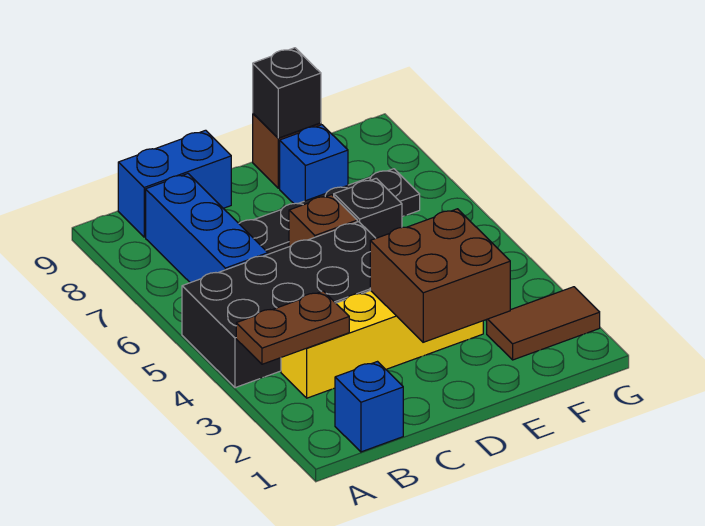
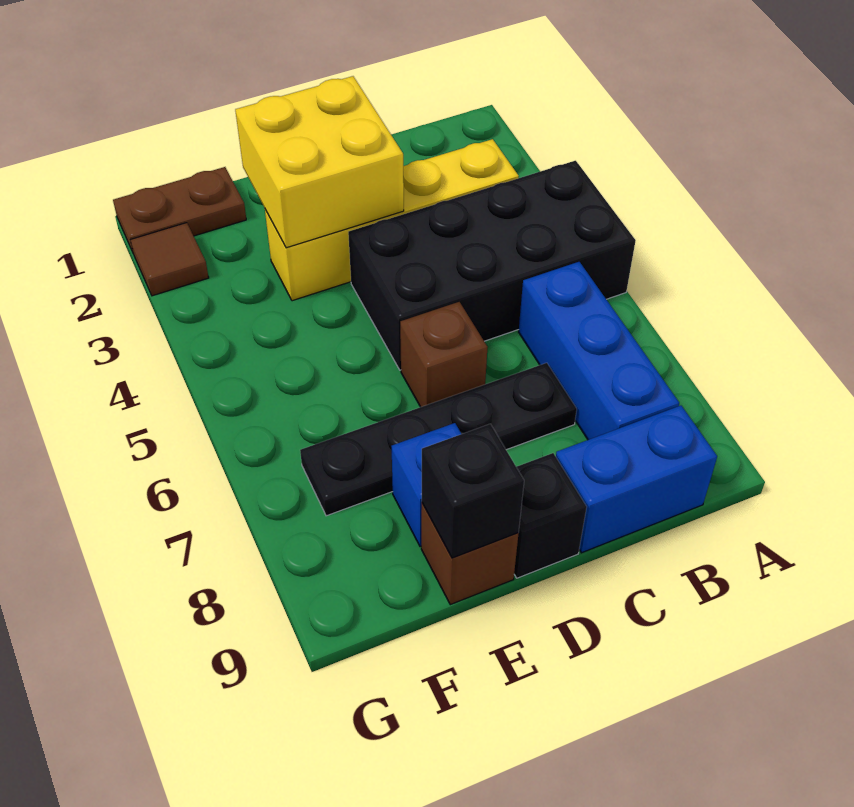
brown 1x2 plate [236,291,349,364] -> brown 1x2 plate moved to [113,167,246,254]
blue 1x1 brick [335,362,403,452] -> none
brown 2x2 brick [370,209,510,342] -> yellow 2x2 brick [235,76,404,248]
black 1x1 brick [334,178,402,238] -> black 1x1 brick moved to [514,453,587,578]
brown 1x2 tile [487,287,600,360] -> brown 1x1 tile [131,223,209,296]

